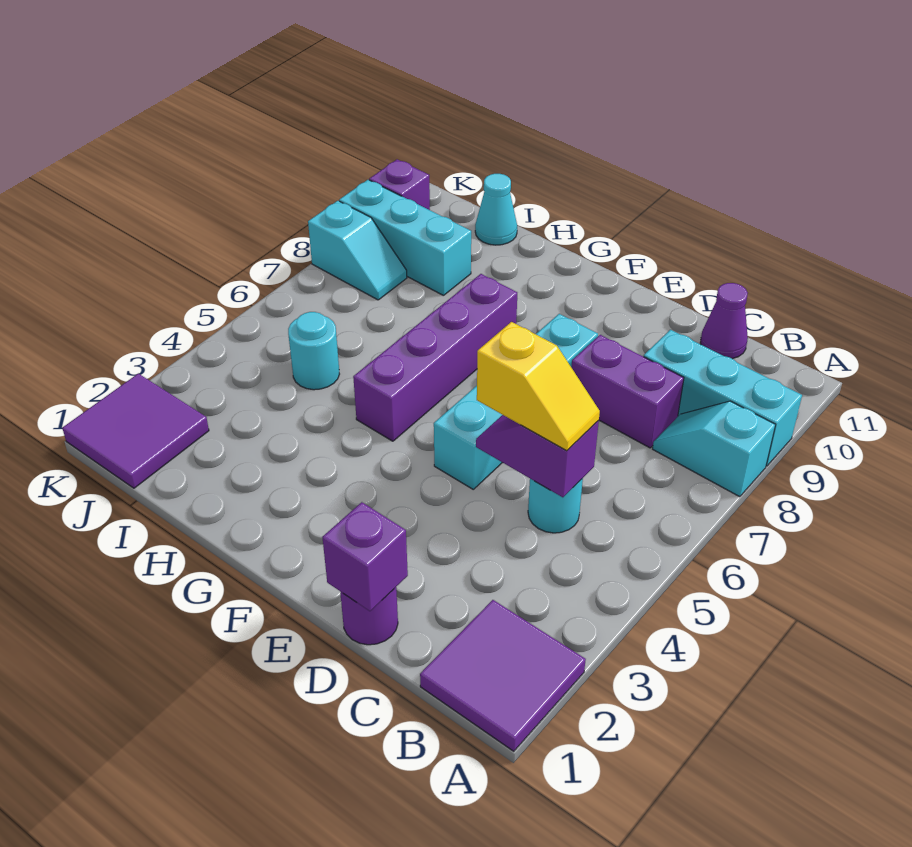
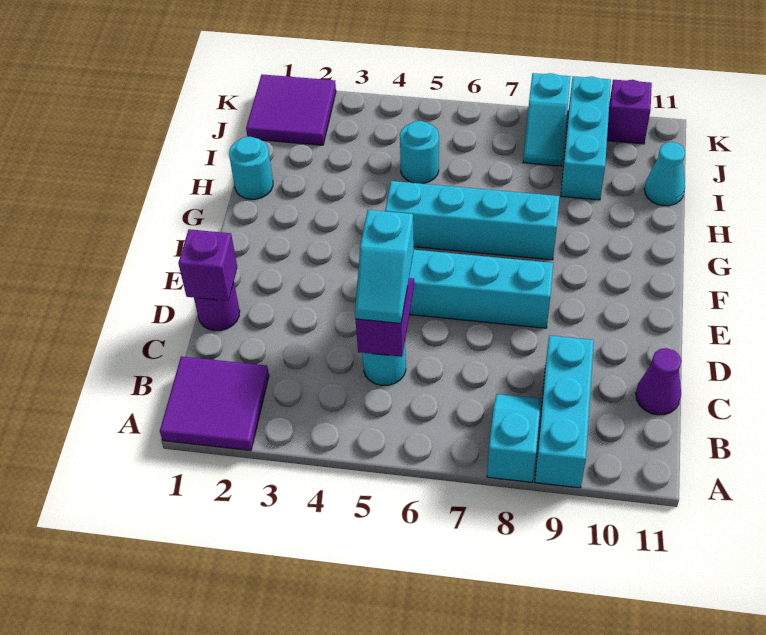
yellow 1x2 slope [477,322,600,451] -> cyan 1x2 slope [355,210,414,323]
purple 1x2 brick [571,335,684,448] -> none
purple 1x4 brick [353,274,517,441] -> cyan 1x4 brick [385,181,560,260]
none -> cyan 1x1 round brick [229,137,273,199]

